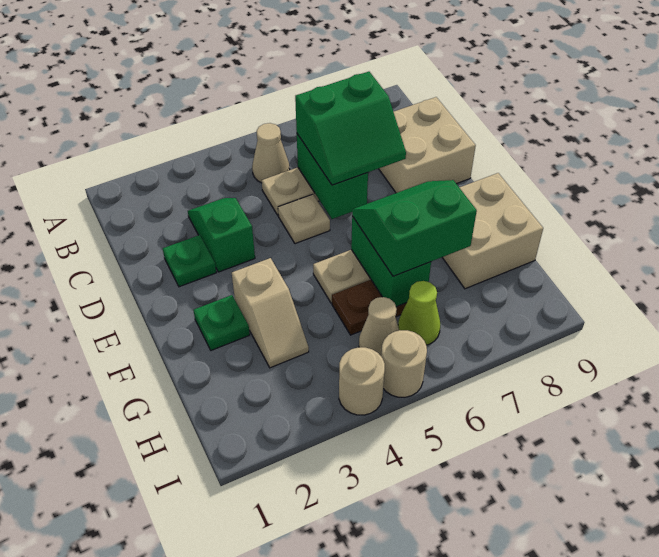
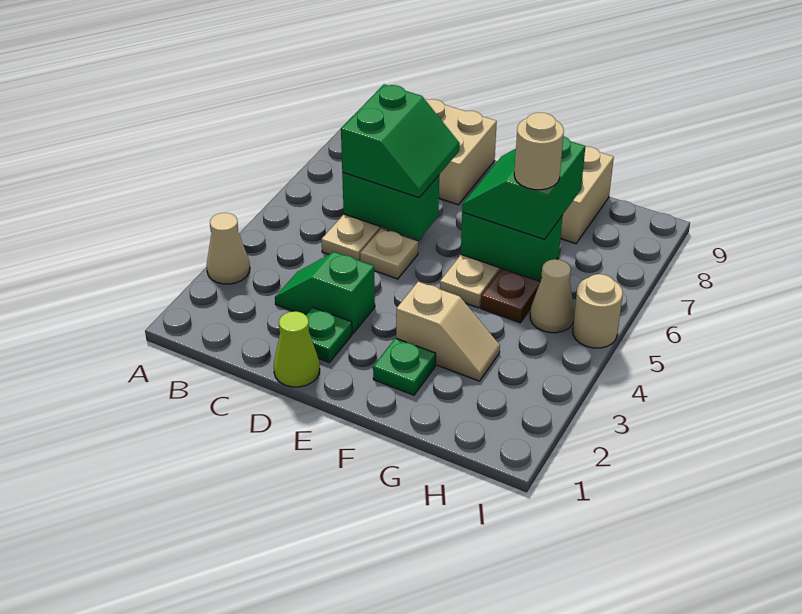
tan 1x1 cone [252,123,290,183] -> tan 1x1 cone moved to [206,213,250,284]
lime 1x1 cone [398,281,440,345] -> lime 1x1 cone moved to [274,311,320,387]
tan 1x1 round brick [339,347,385,415] -> tan 1x1 round brick moved to [514,113,564,190]

